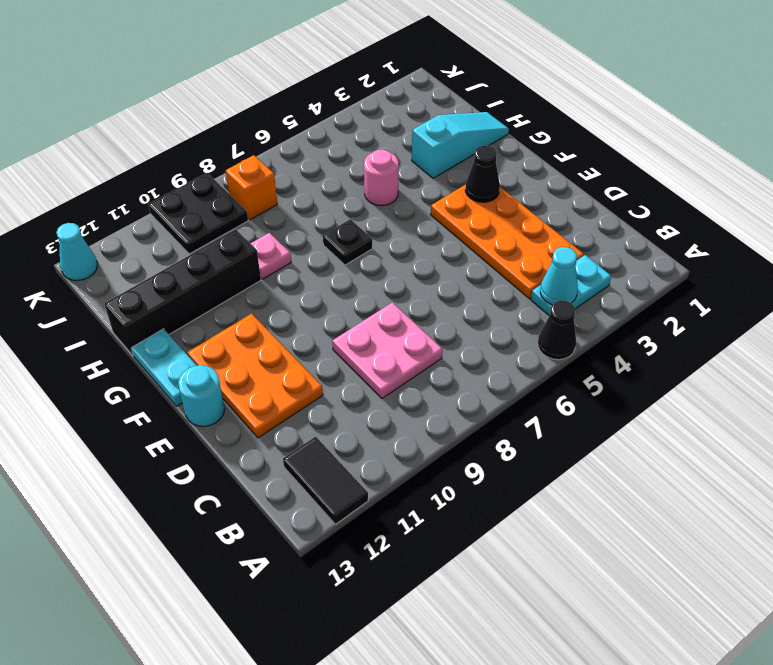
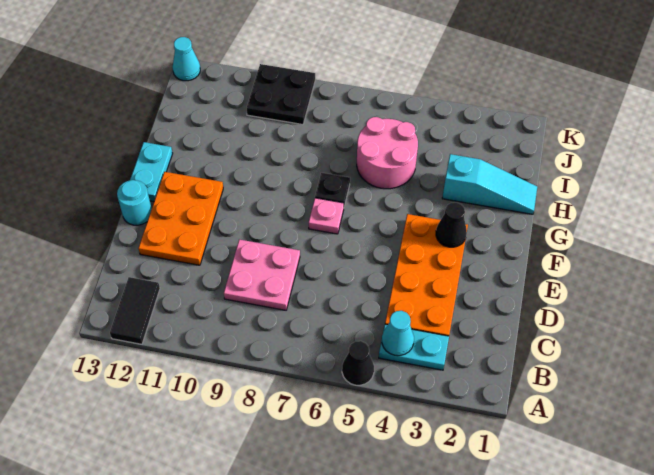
pink 1x1 round brick [364,150,399,206] -> pink 2x2 round brick [357,117,418,189]
pink 1x1 plate [250,233,291,279] -> pink 1x1 plate moved to [309,198,344,234]
black 1x4 brick [104,229,261,356] -> none
orange 1x1 brick [226,155,277,220] -> none

